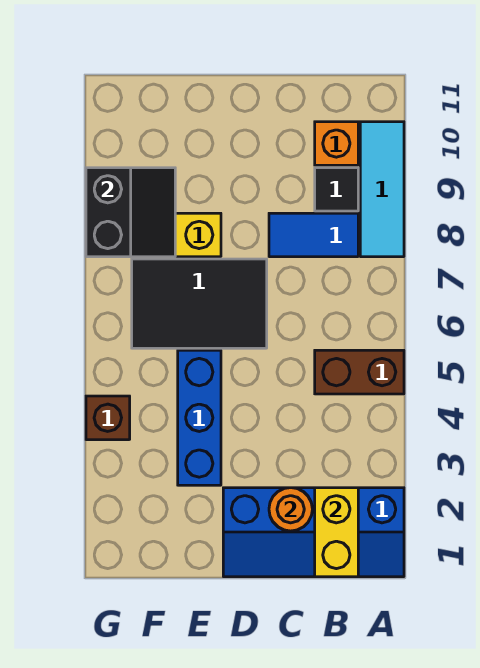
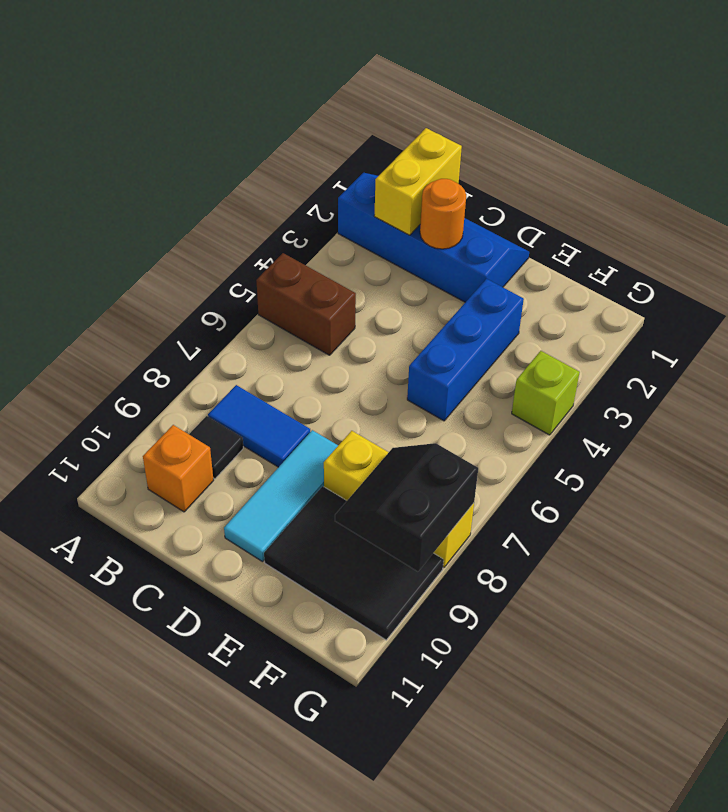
cyan 1x3 tile [360,122,404,257] -> cyan 1x3 tile moved to [224,430,338,562]
black 2x3 tile [132,259,267,348] -> black 2x3 tile moved to [264,486,444,640]
brown 1x1 brick [86,396,130,440] -> lime 1x1 brick [512,351,580,435]

